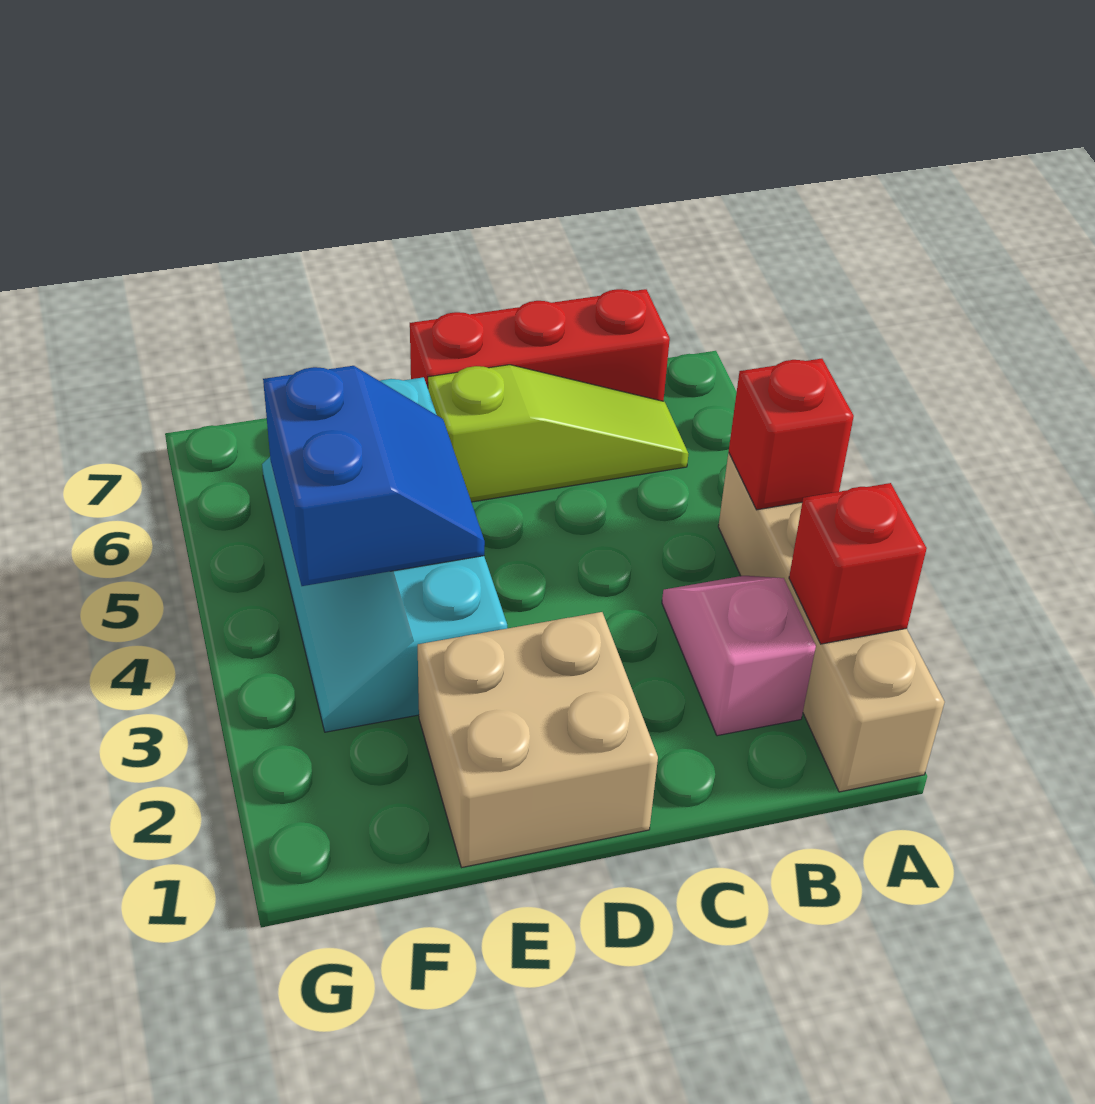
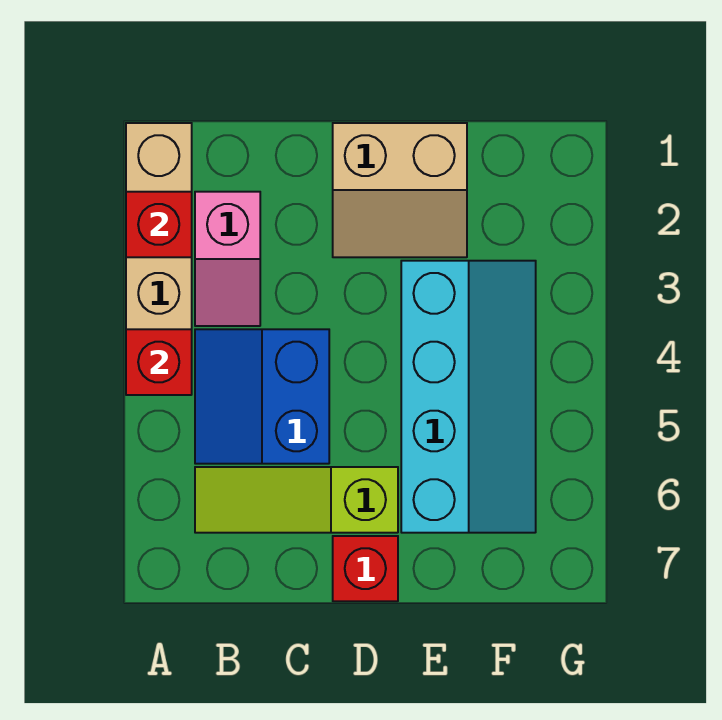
red 1x3 brick [410,289,670,401] -> red 1x1 brick [333,536,398,601]
tan 2x2 brick [418,612,658,867] -> tan 2x2 slope [333,123,467,257]
blue 2x2 slope [263,366,485,586] -> blue 2x2 slope moved to [195,329,329,464]

